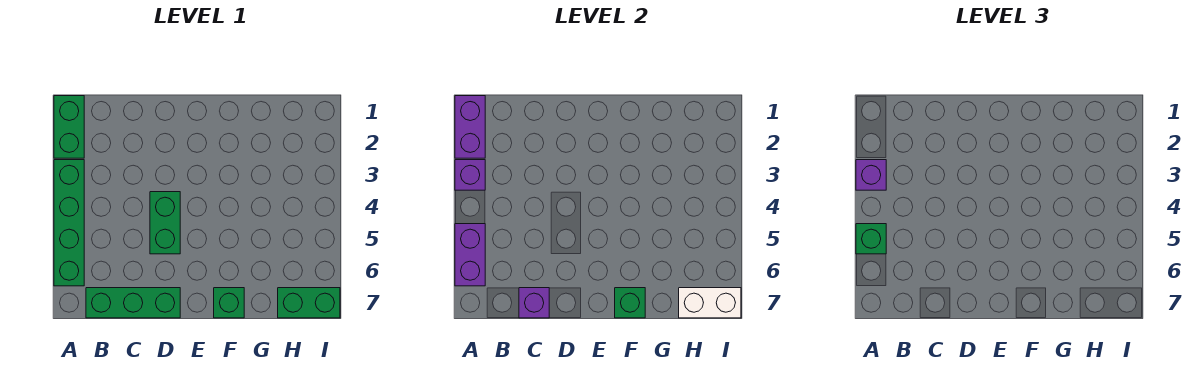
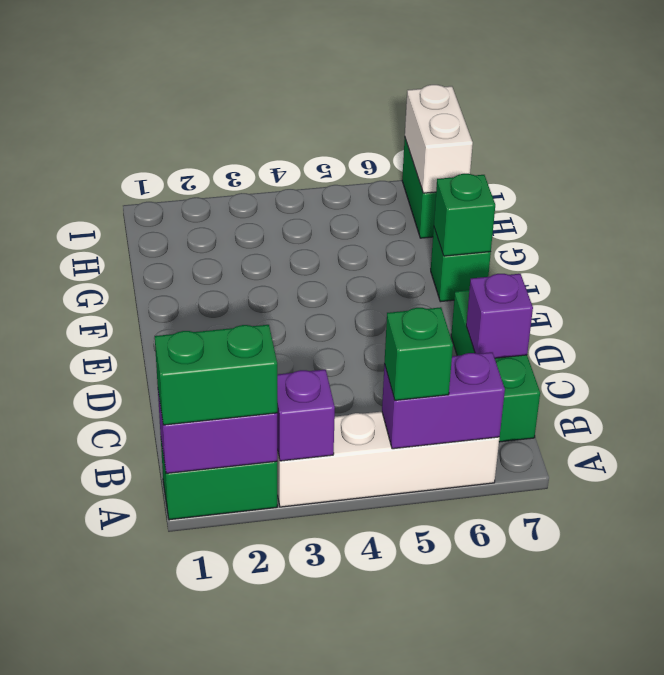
green 1x4 brick [54,160,84,286] -> white 1x4 brick [277,412,499,507]
purple 1x1 brick [856,160,886,190] -> none
green 1x2 brick [150,192,180,254] -> green 1x2 brick moved to [155,325,277,425]

